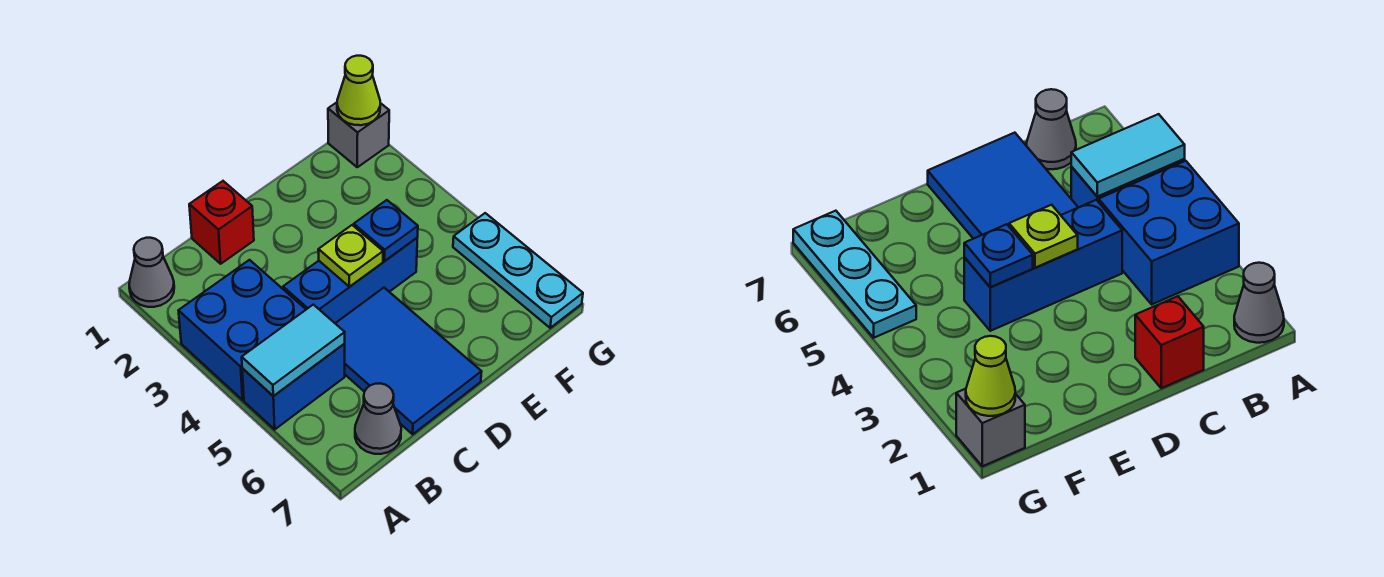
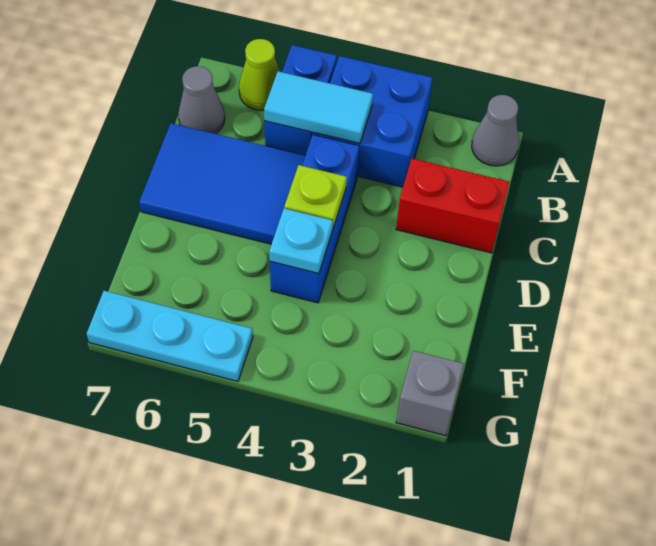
cyan 1x2 tile [242,305,345,396] -> cyan 1x2 tile turned to [264,71,373,143]
red 1x1 brick [189,181,254,264] -> red 1x2 brick [396,159,510,253]
blue 1x1 plate [354,200,418,261] -> cyan 1x1 plate [269,208,333,274]
lime 1x1 cone [337,56,380,125] -> lime 1x1 cone moved to [239,39,280,110]

